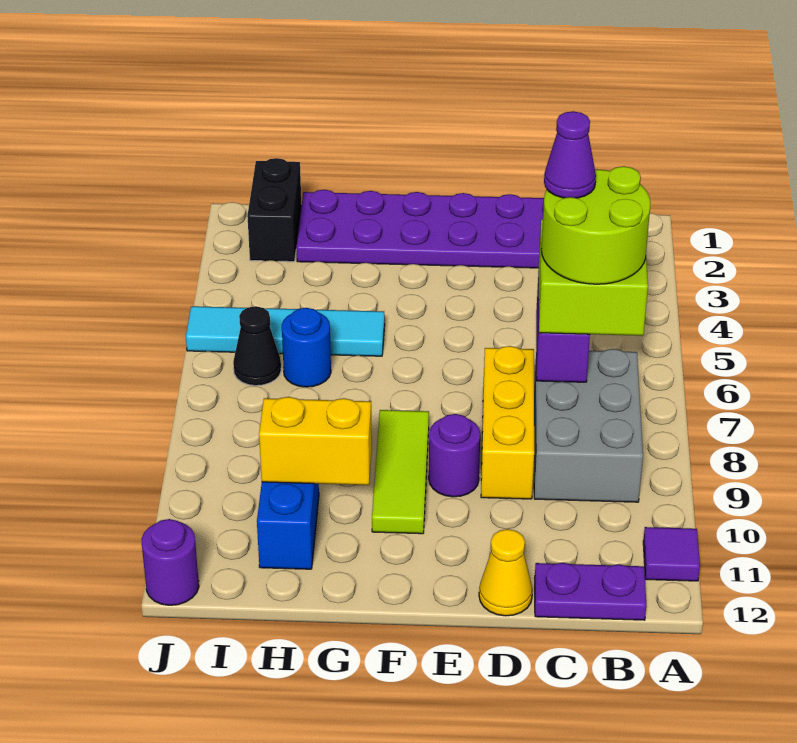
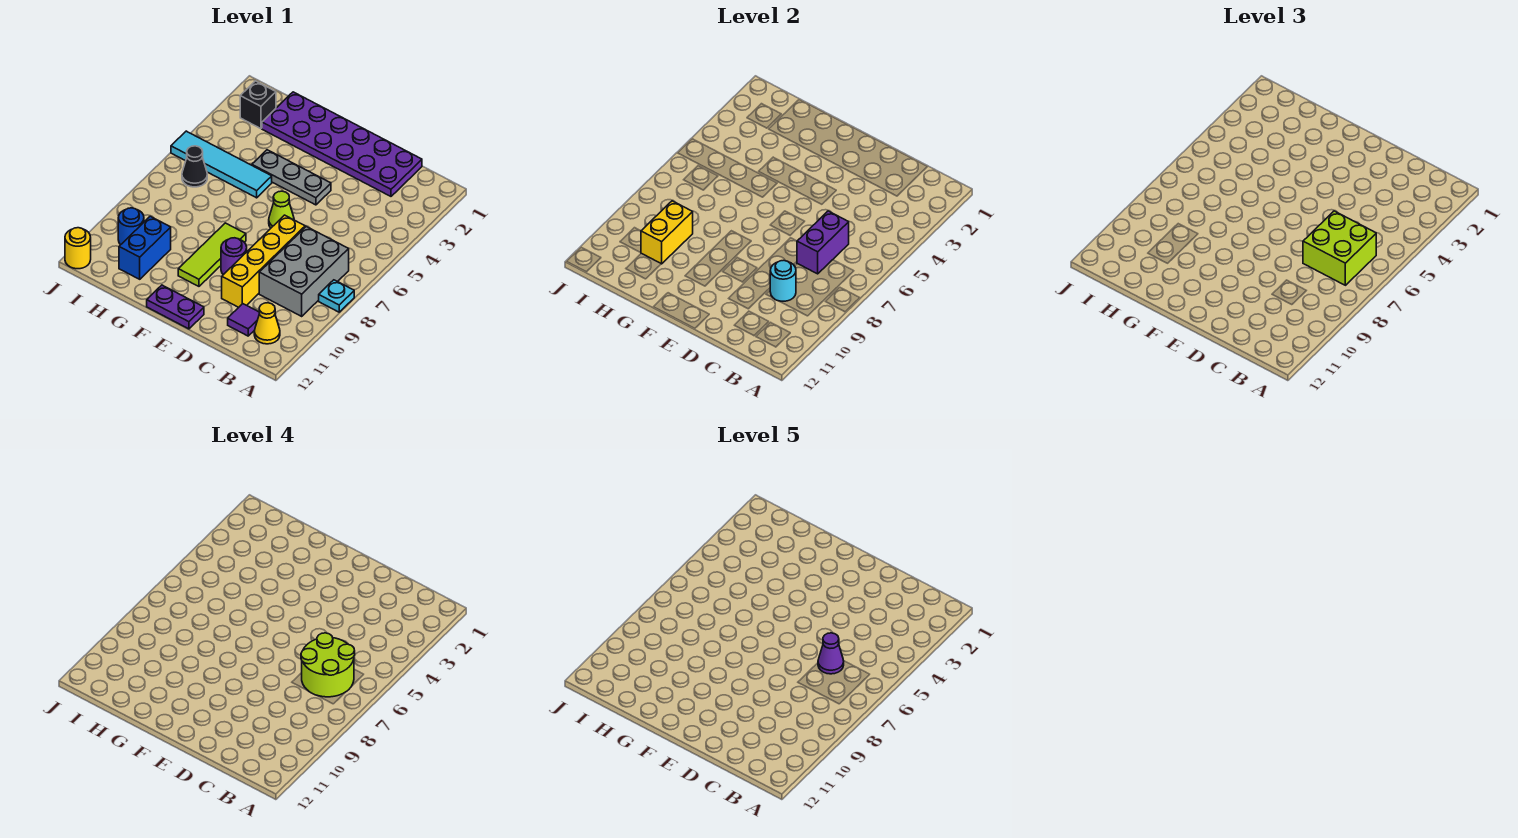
none -> cyan 1x1 plate [319,280,354,312]
purple 1x1 tile [643,527,700,581] -> purple 1x1 tile moved to [228,304,260,336]
purple 1x2 plate [535,563,646,620] -> purple 1x2 plate moved to [147,285,204,329]
none -> cyan 1x1 round brick [770,261,796,301]
yellow 1x3 brick [481,346,534,499] -> yellow 1x4 brick [222,215,305,307]
yellow 1x1 cone [479,529,533,616] -> yellow 1x1 cone moved to [254,303,280,344]
none -> grey 1x3 plate [252,150,331,205]
none -> lime 1x1 cone [269,191,294,228]
yellow 1x2 brick [259,397,372,485] -> yellow 1x2 brick turned to [641,201,693,264]
blue 1x1 round brick [282,308,331,387] -> blue 1x1 round brick moved to [118,208,144,245]
black 1x2 brick [247,158,302,262] -> black 1x1 brick [240,81,276,129]
purple 1x1 round brick [142,519,199,605] -> yellow 1x1 round brick [65,228,91,269]

